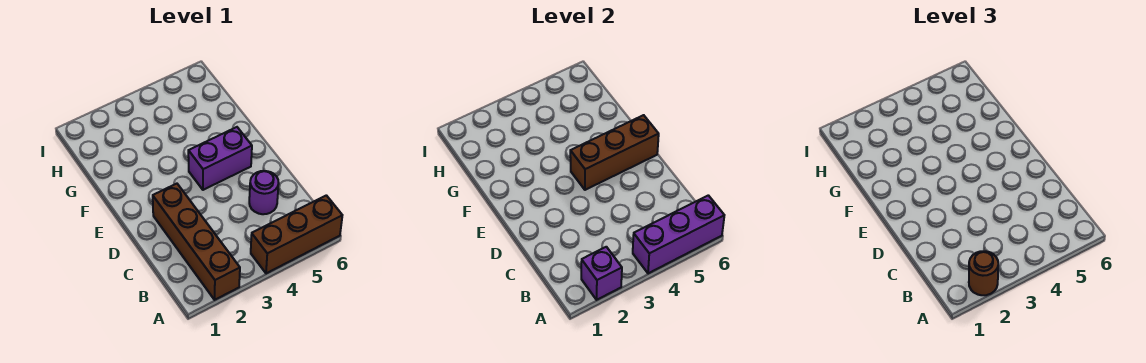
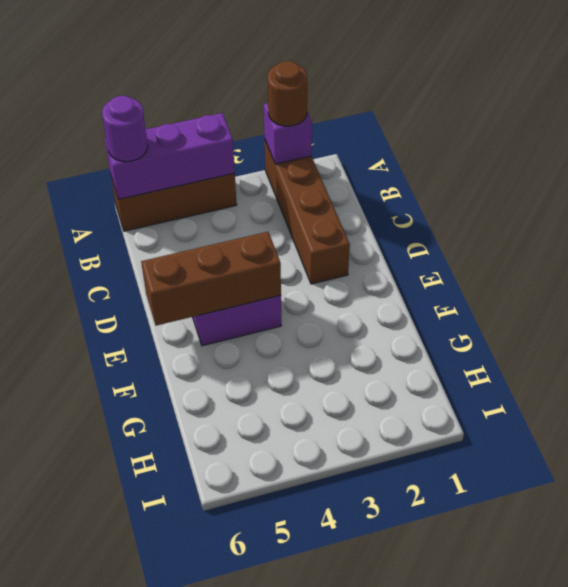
purple 1x1 round brick [249,171,279,214] -> purple 1x1 round brick moved to [102,96,148,162]

